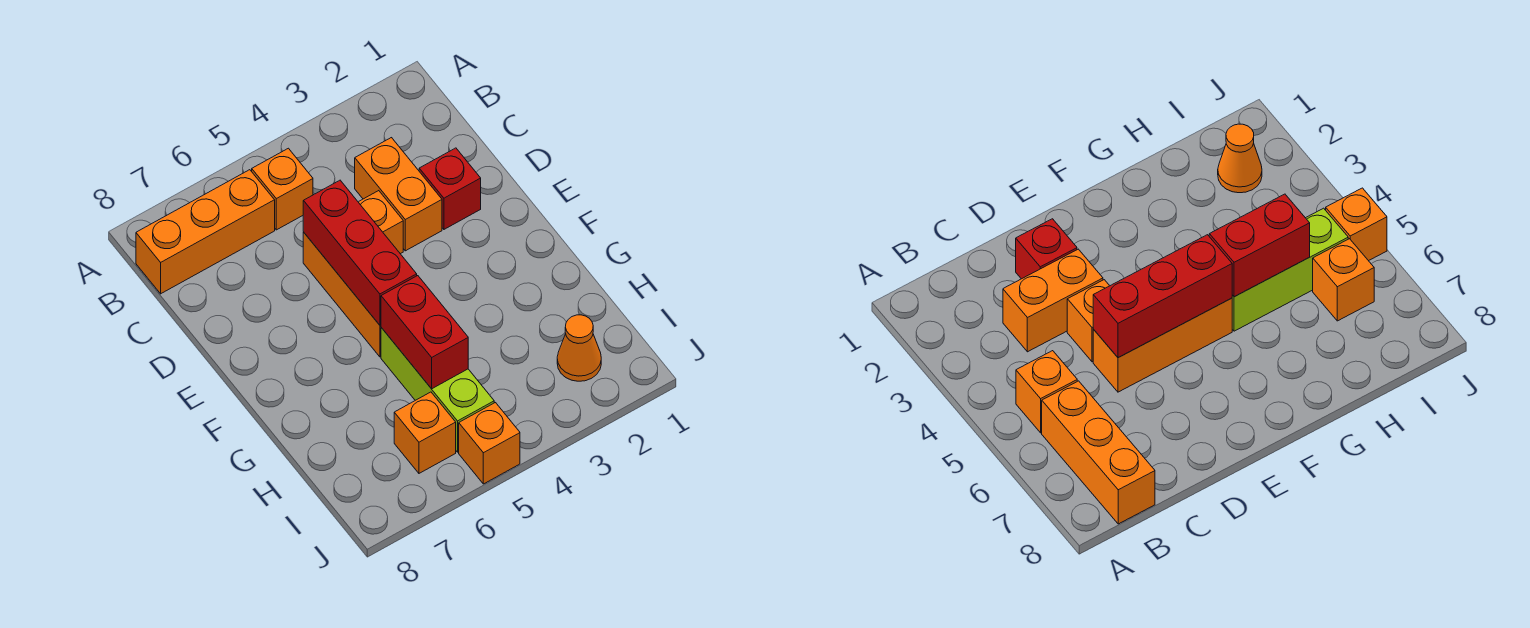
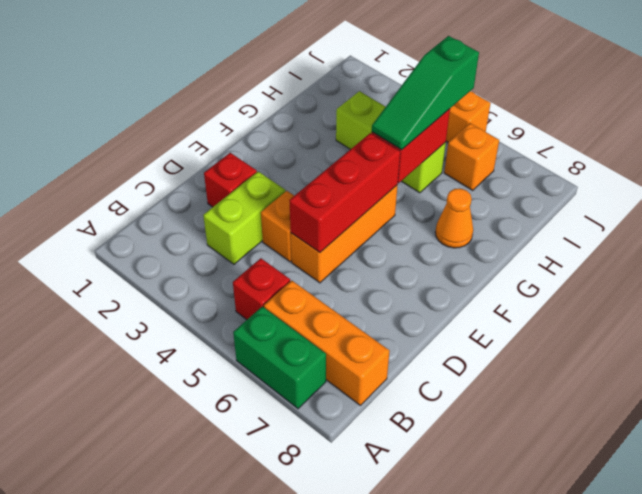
none -> green 1x2 brick [233,306,326,409]
orange 1x1 brick [252,148,313,230] -> red 1x1 brick [233,258,290,320]
orange 1x2 brick [355,138,442,251] -> lime 1x2 brick [203,172,286,264]
lime 1x3 brick [381,328,494,452] -> lime 1x3 brick turned to [336,91,446,193]
none -> green 1x3 slope [372,36,479,150]
orange 1x1 cone [557,315,601,381] -> orange 1x1 cone moved to [435,189,473,248]

